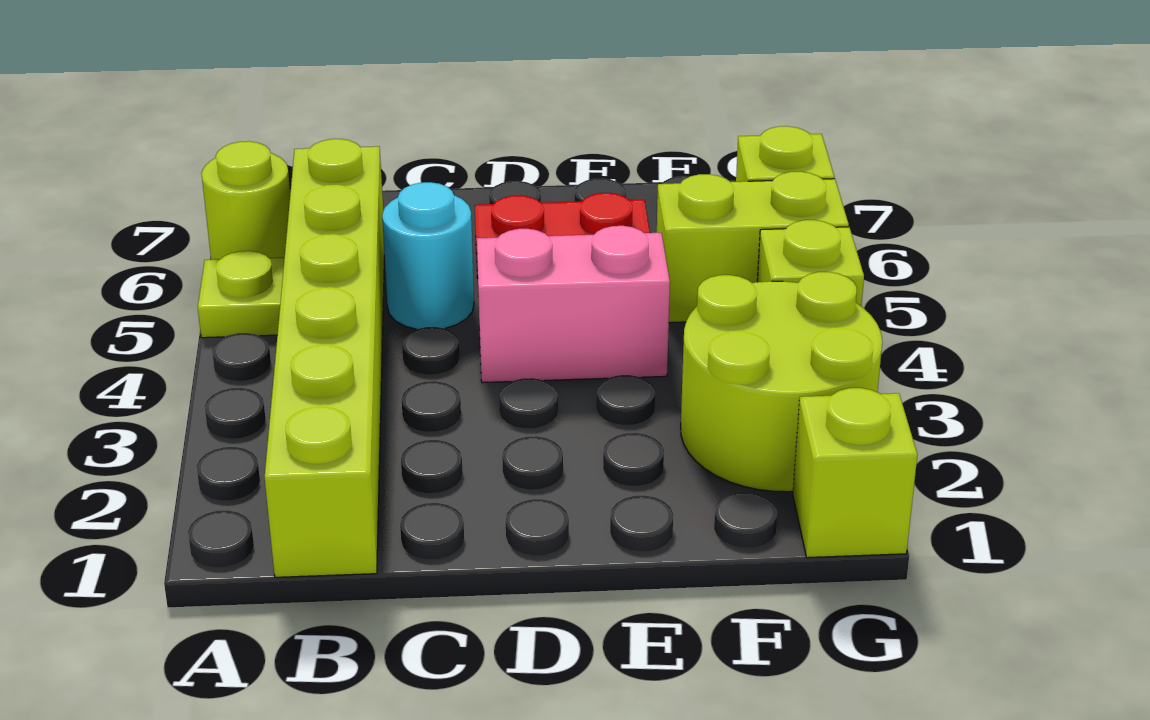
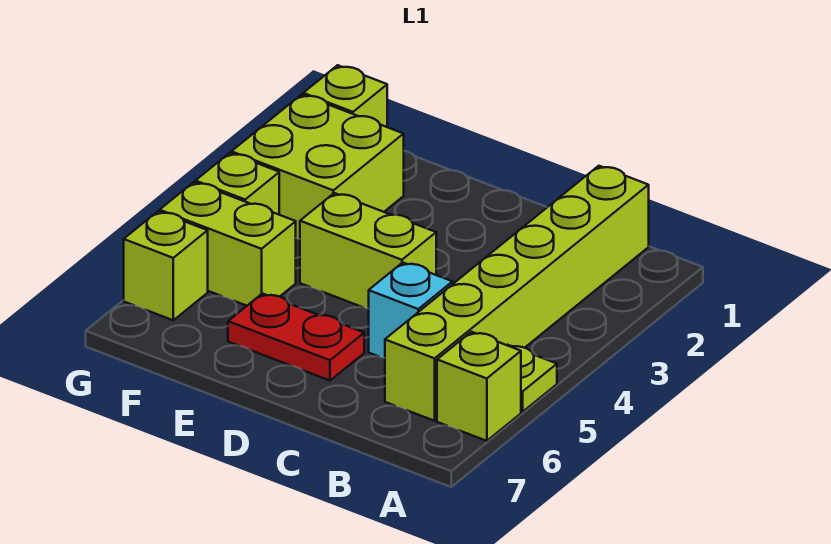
lime 1x1 round brick [201,141,290,260] -> lime 1x1 brick [437,332,521,441]
cyan 1x1 round brick [382,182,474,329] -> cyan 1x1 brick [369,263,453,358]
pink 1x2 brick [477,226,670,383] -> lime 1x2 brick [300,193,436,309]
lime 2x2 round brick [681,272,882,492] -> lime 2x2 brick [231,94,404,239]

